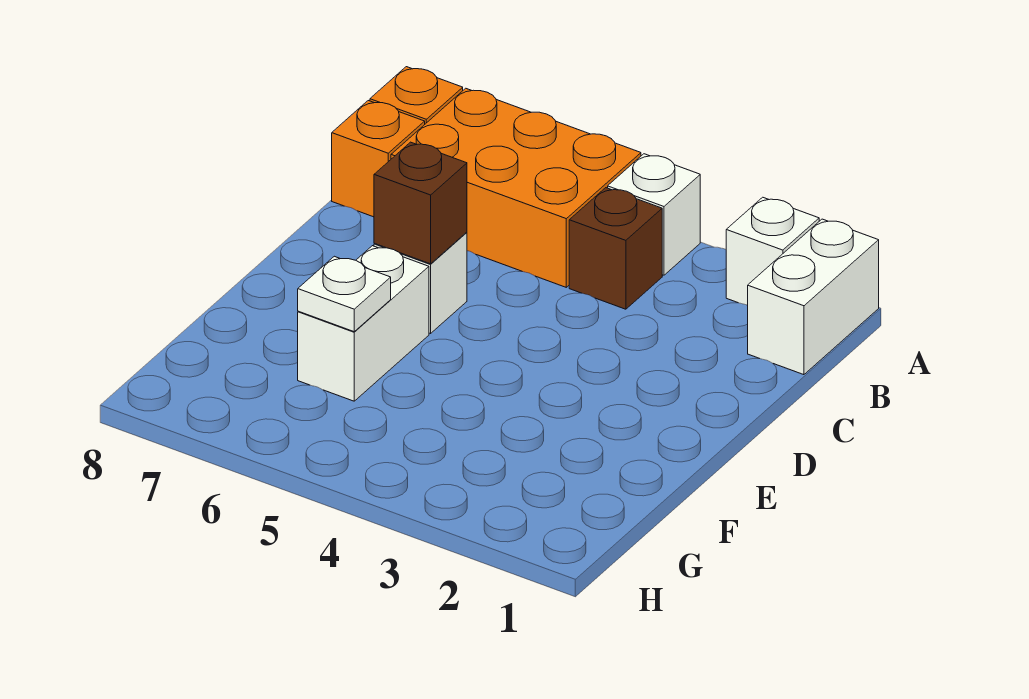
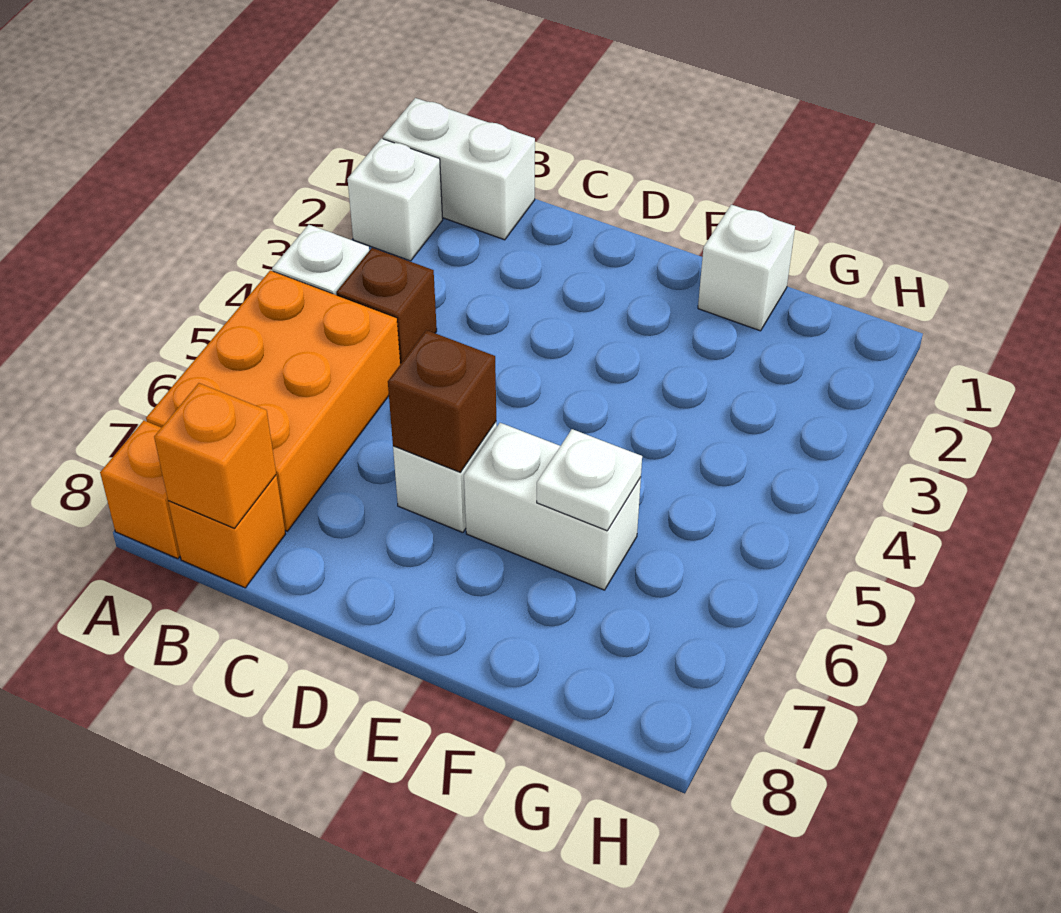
none -> orange 1x1 brick [154,383,276,528]
none -> white 1x1 brick [698,205,795,331]

